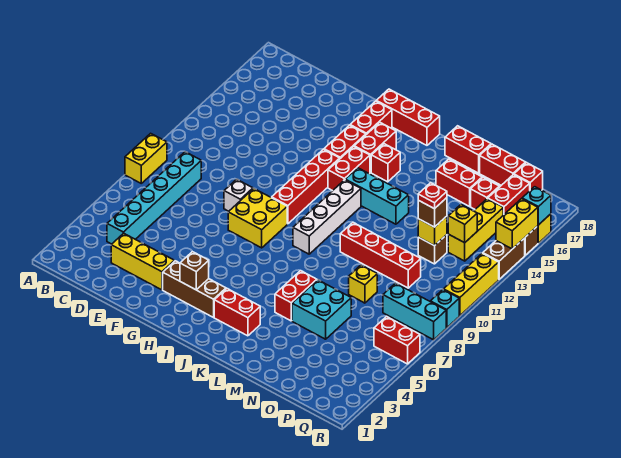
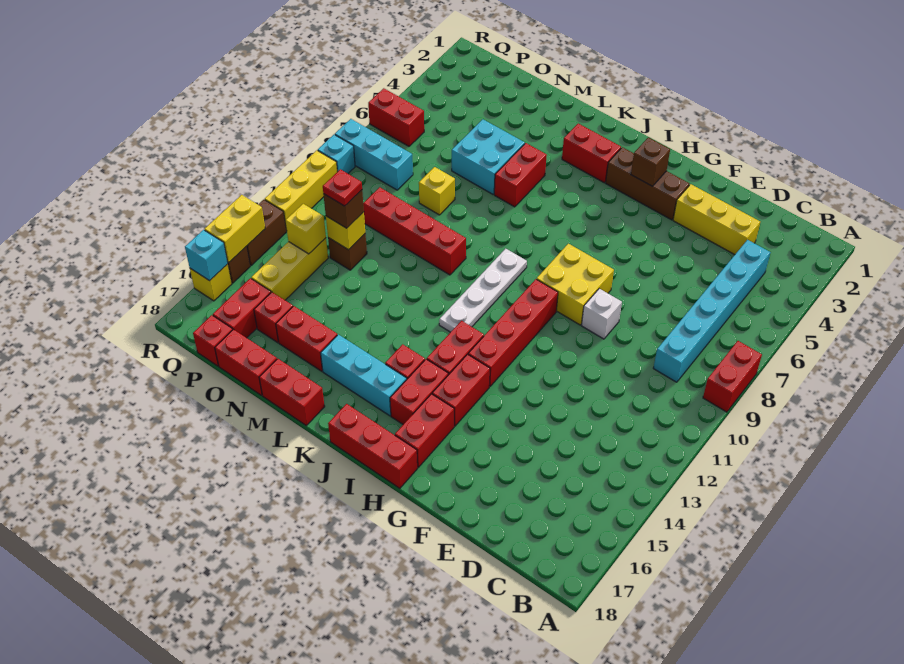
yellow 1x2 brick [125,133,167,183] -> red 1x2 brick [703,341,762,412]
white 1x4 brick [293,180,361,254] -> white 1x4 plate [439,249,527,332]
cyan 1x3 brick [345,168,409,224] -> cyan 1x3 brick moved to [321,335,407,416]

